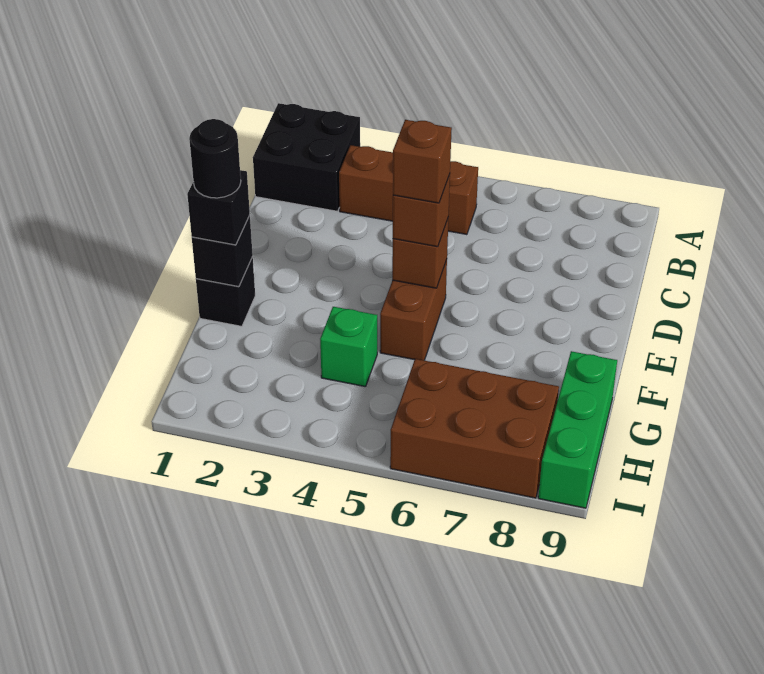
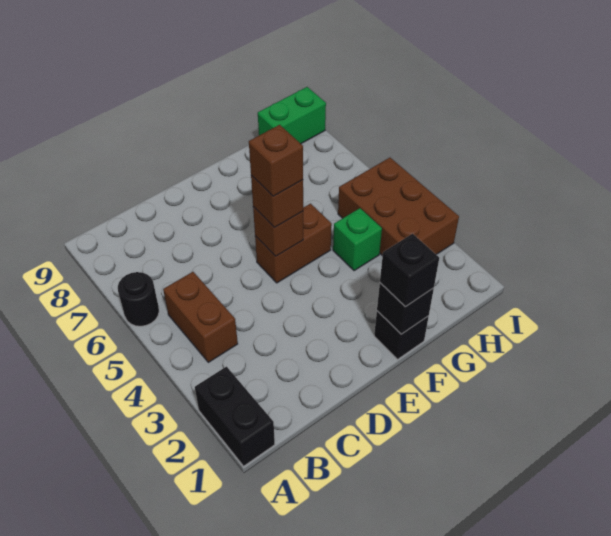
black 2x2 brick [253,103,360,211] -> black 1x2 brick [195,367,275,466]
brown 1x3 brick [339,145,478,235] -> brown 1x2 brick [163,272,238,362]
black 1x1 round brick [189,119,241,198] -> black 1x1 round brick moved to [118,272,159,326]
green 1x3 brick [538,351,617,508] -> green 1x2 brick [258,87,326,144]
brown 2x3 brick [390,359,559,498] -> brown 2x3 brick moved to [338,158,459,256]

